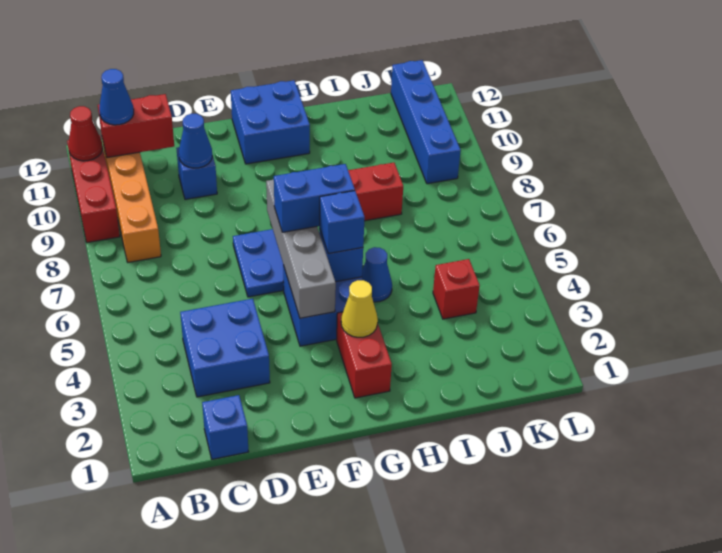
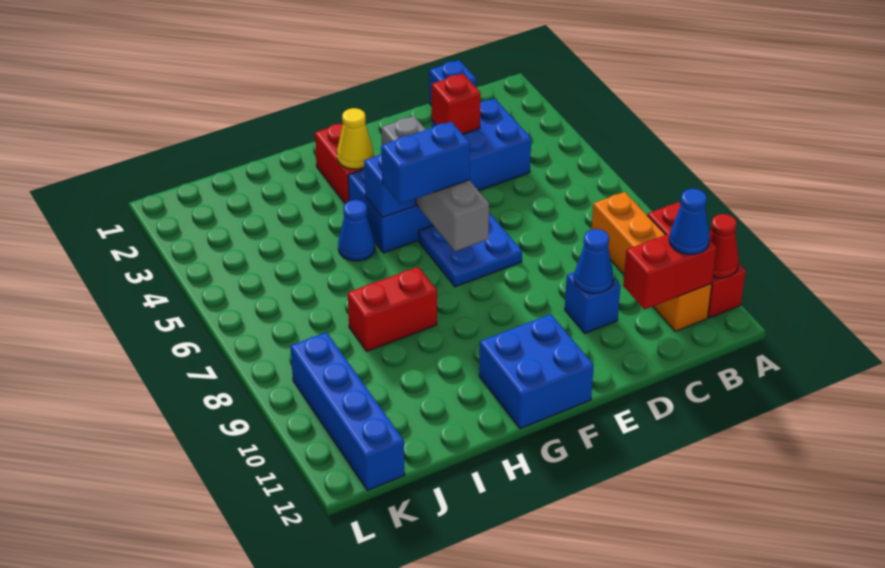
blue 1x1 brick [319,191,365,254] -> none
red 1x1 brick [433,259,480,319] -> red 1x1 brick moved to [432,74,481,134]

